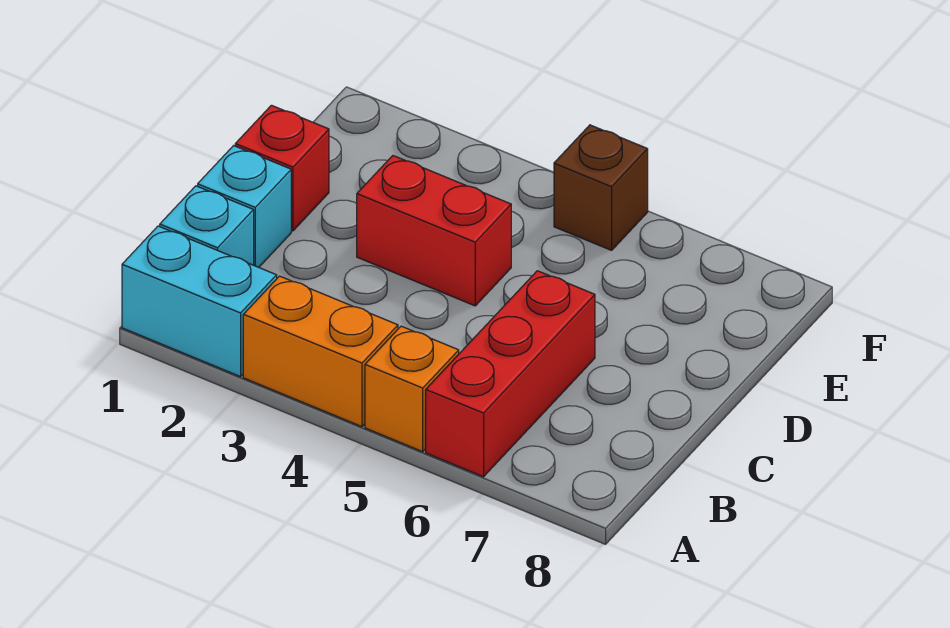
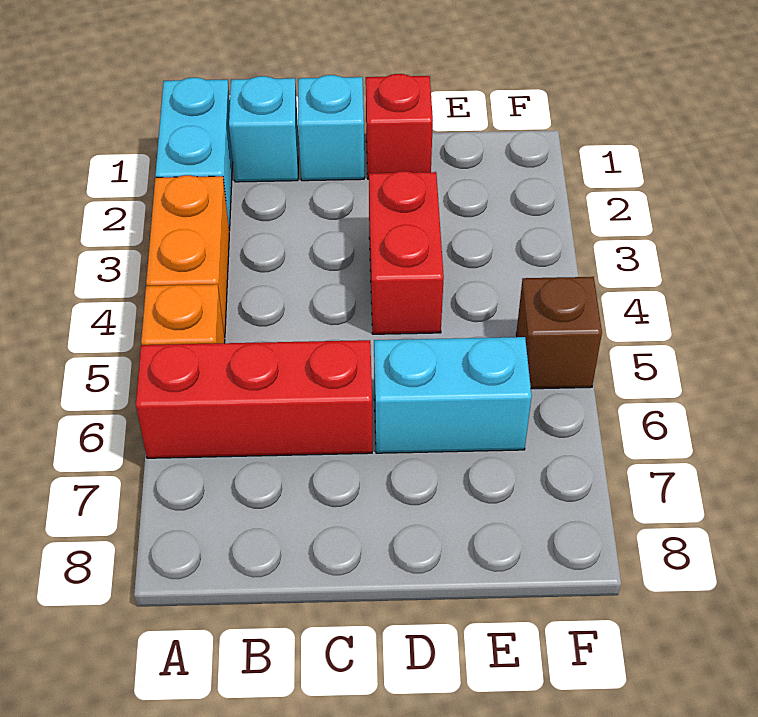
none -> cyan 1x2 brick [374,337,532,453]

